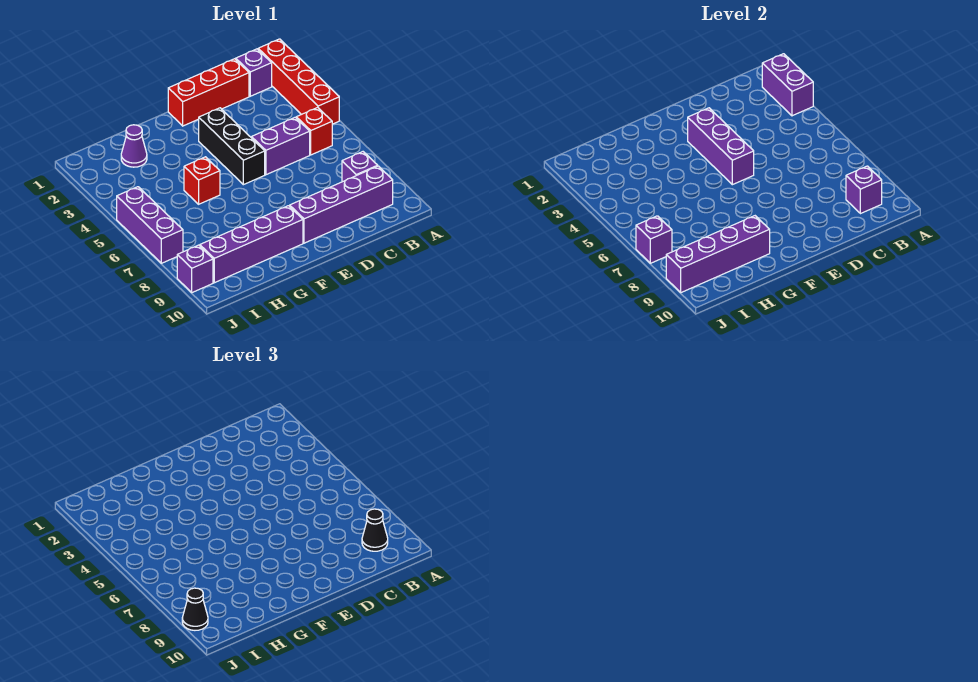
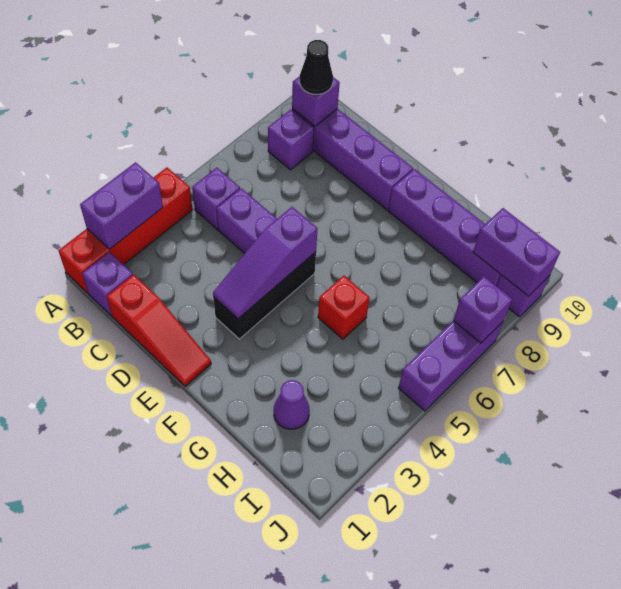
red 1x1 brick [296,107,332,155] -> purple 1x1 brick [192,168,240,229]
red 1x3 brick [168,59,249,126] -> red 1x3 slope [107,275,211,386]
purple 1x3 brick [688,108,754,185] -> purple 1x3 slope [213,207,318,319]
purple 1x4 brick [666,216,770,292] -> purple 1x2 brick [473,208,560,296]
black 1x1 cone [182,588,208,630] -> none

